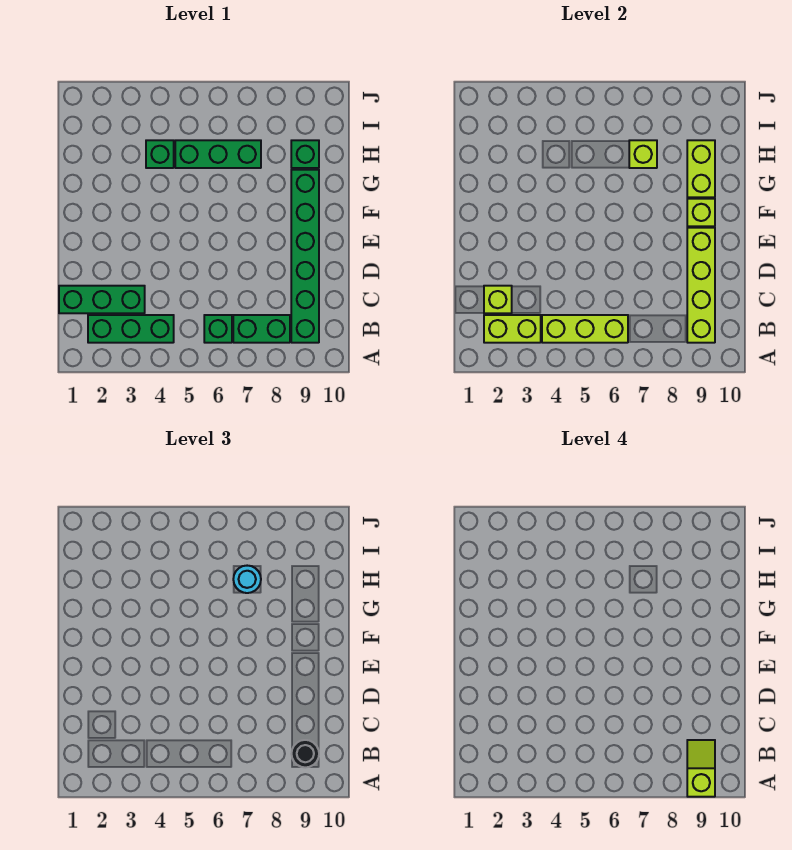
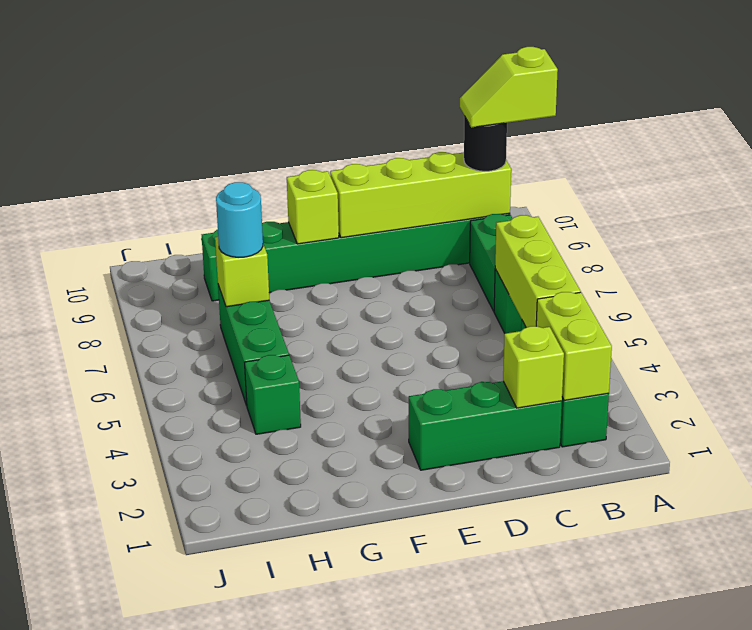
green 1x3 brick [59,286,145,313] -> green 1x3 brick turned to [409,381,562,470]
lime 1x2 brick [687,140,715,197] -> none

